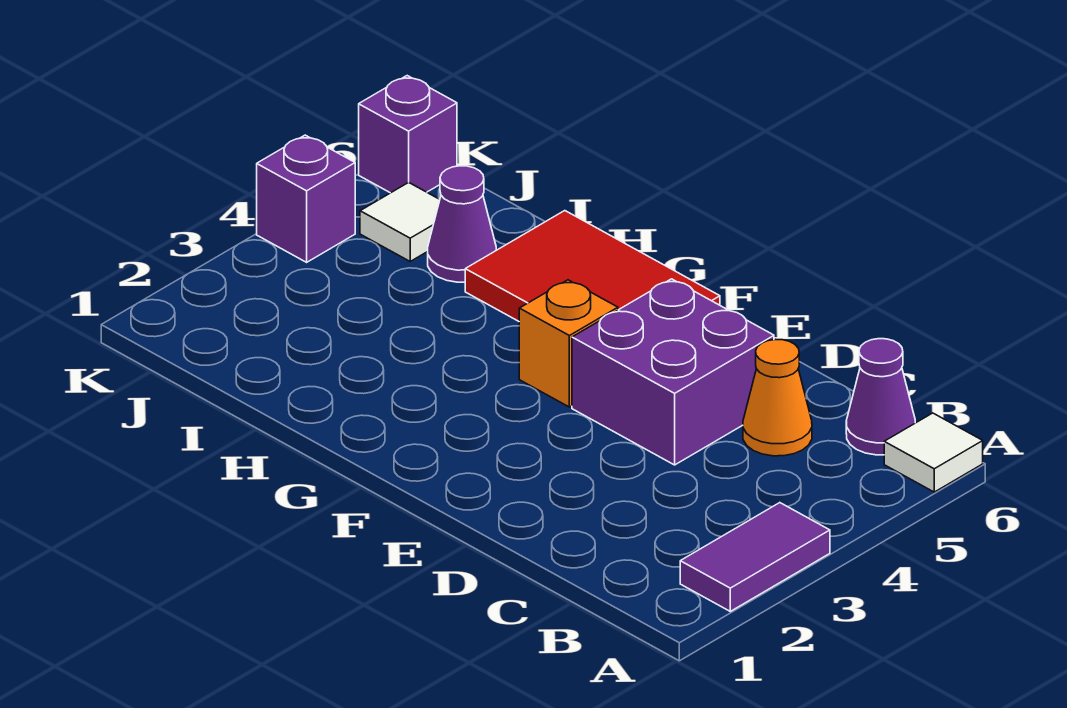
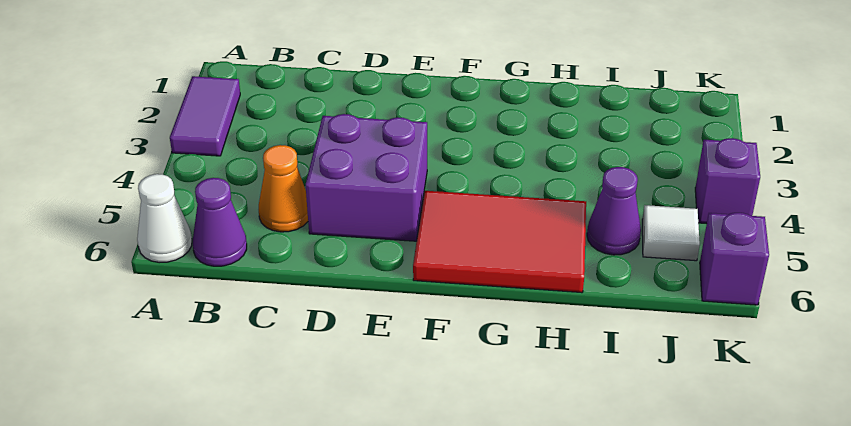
white 1x1 tile [884,413,983,492] -> white 1x1 cone [137,174,192,263]
orange 1x1 brick [519,280,618,407] -> none

